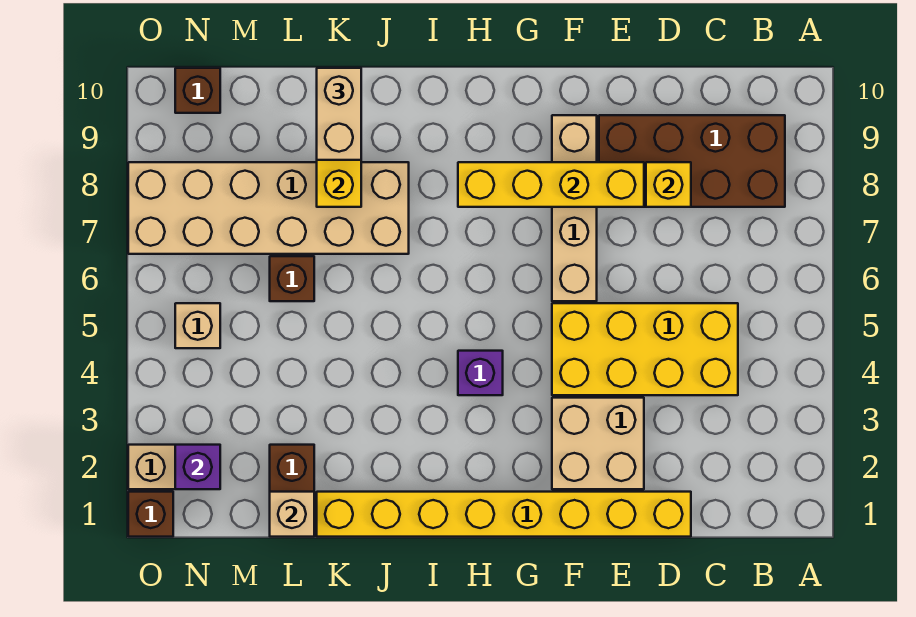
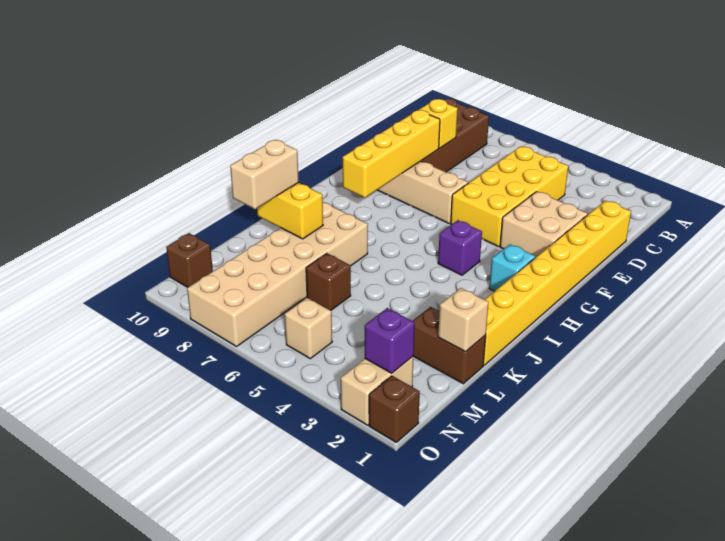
none -> cyan 1x1 brick [489,244,536,291]
tan 1x2 brick [317,68,361,160] -> tan 1x2 brick turned to [230,140,299,209]

